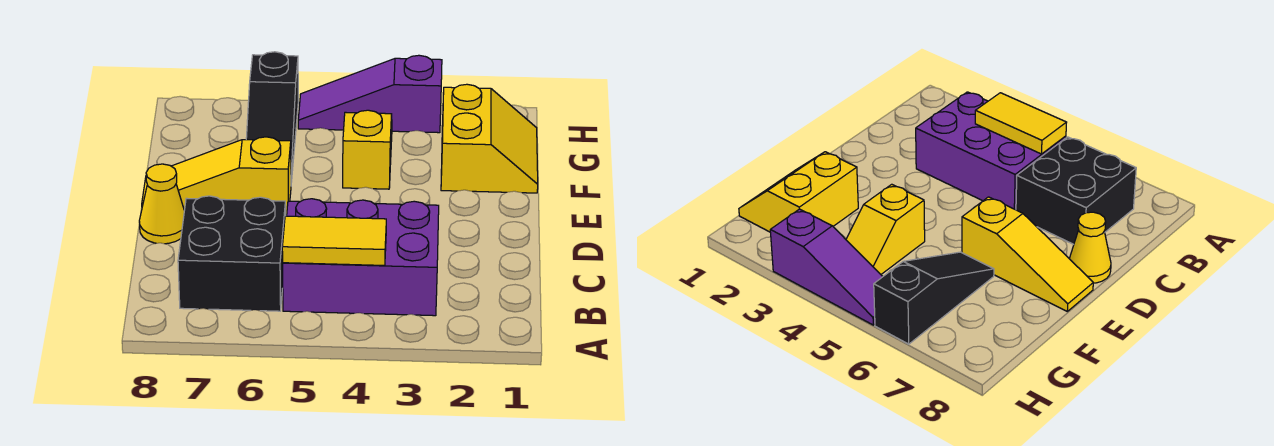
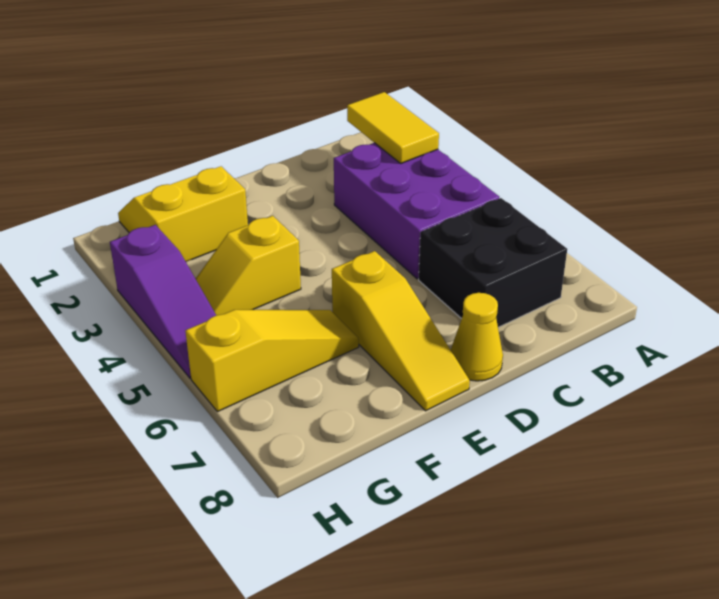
yellow 1x2 tile [282,216,386,265] -> yellow 1x2 tile moved to [347,92,439,163]
black 1x3 slope [246,52,298,182] -> yellow 1x3 slope [185,310,359,412]

